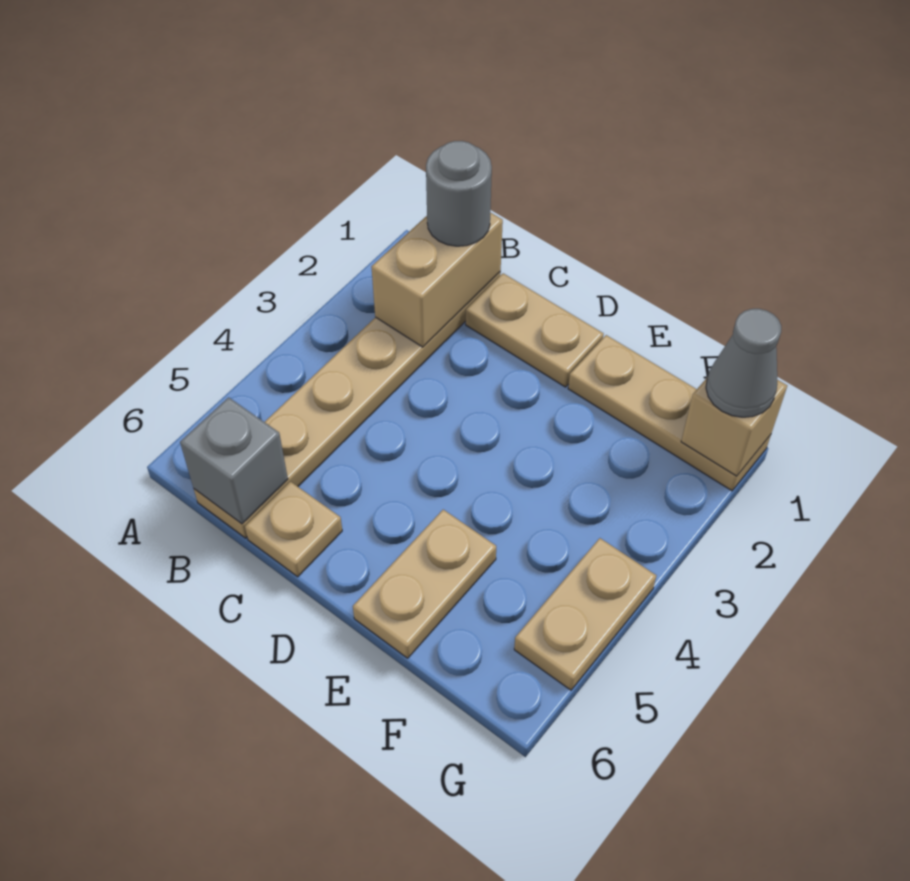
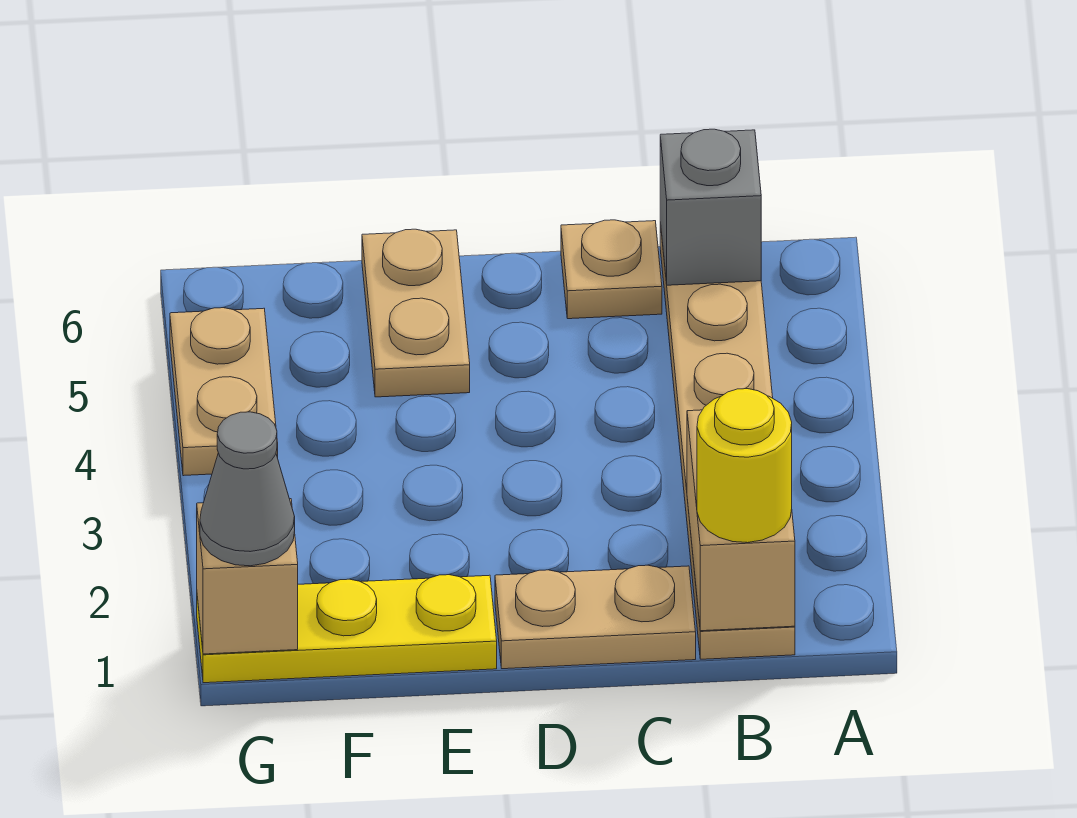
grey 1x1 round brick [426,141,492,246] -> yellow 1x1 round brick [697,389,792,543]
tan 1x3 plate [568,335,771,491] -> yellow 1x3 plate [197,575,497,683]

